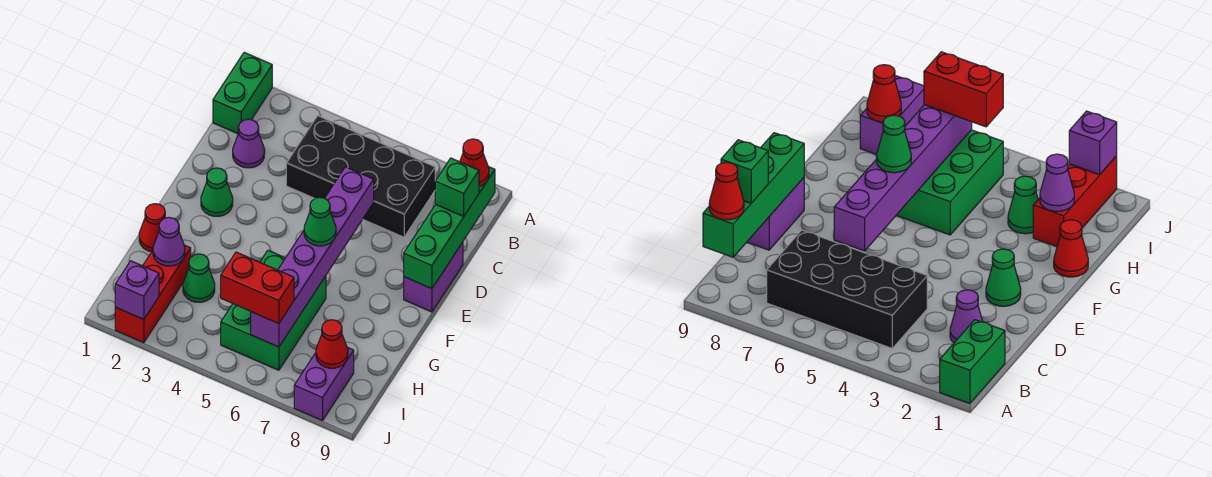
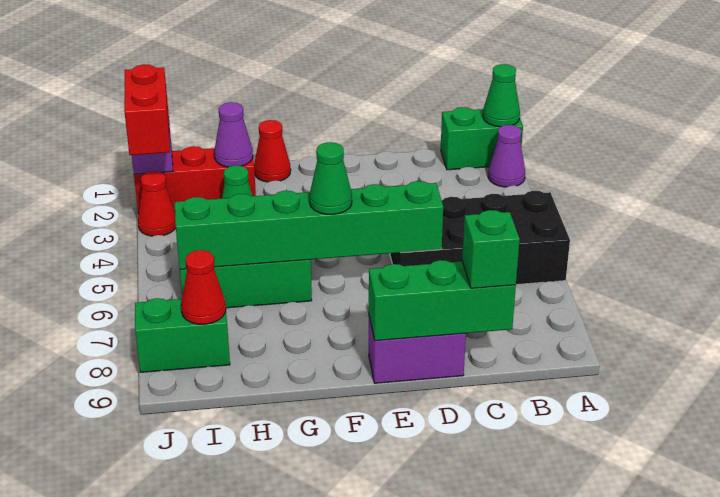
black 2x4 brick [286,116,435,237] -> black 2x4 brick turned to [390,191,570,285]
green 1x4 brick [404,167,495,289] -> green 1x3 brick [369,260,516,341]
red 1x1 cone [460,139,489,187] -> red 1x1 cone moved to [138,171,176,236]
purple 1x1 cone [233,119,265,168] -> purple 1x1 cone moved to [488,125,525,187]
purple 1x6 brick [251,167,374,347] -> green 1x6 brick [175,181,443,270]
green 1x1 cone [201,168,233,216] -> green 1x1 cone moved to [483,64,520,127]
red 1x2 brick [221,252,294,324] -> red 1x2 brick moved to [124,64,170,155]
purple 1x2 brick [294,347,354,421] -> green 1x2 brick [135,296,230,372]

